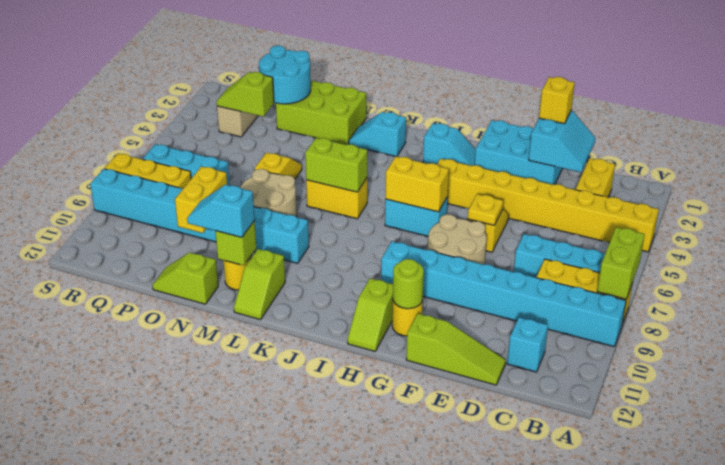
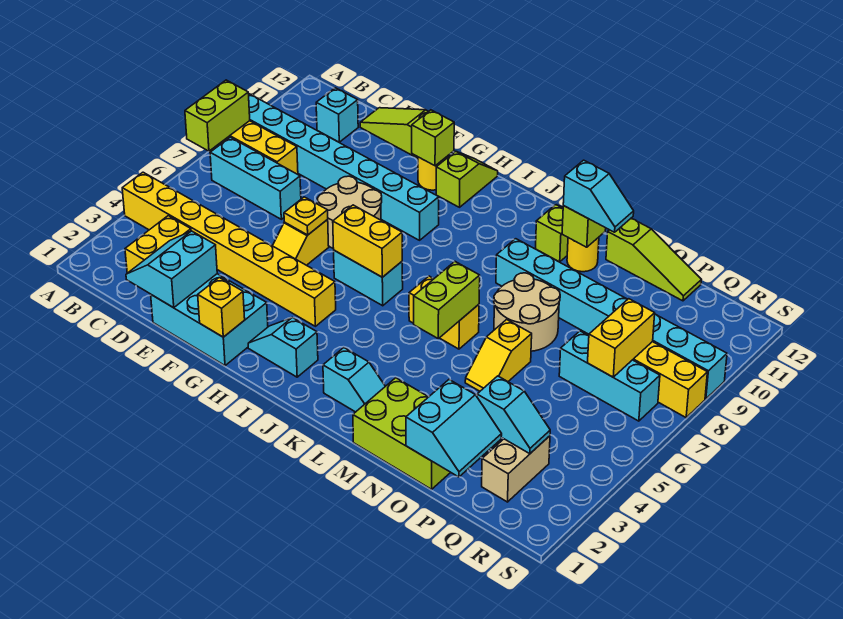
yellow 1x1 brick [539,77,575,124] -> yellow 1x1 brick moved to [198,278,245,337]
lime 1x1 round brick [393,259,424,309] -> lime 1x1 brick [412,110,454,166]
lime 1x2 brick [305,138,367,192] -> lime 1x2 brick turned to [414,262,480,338]
lime 1x2 slope [153,253,218,304] -> lime 1x3 slope [606,219,701,301]
cyan 2x2 round brick [259,46,311,104] -> cyan 2x2 slope [406,380,502,477]
yellow 1x2 brick [175,166,227,233] -> yellow 1x2 brick moved to [588,299,655,377]
lime 1x2 slope [217,72,274,117] -> cyan 1x2 slope [477,376,550,454]

